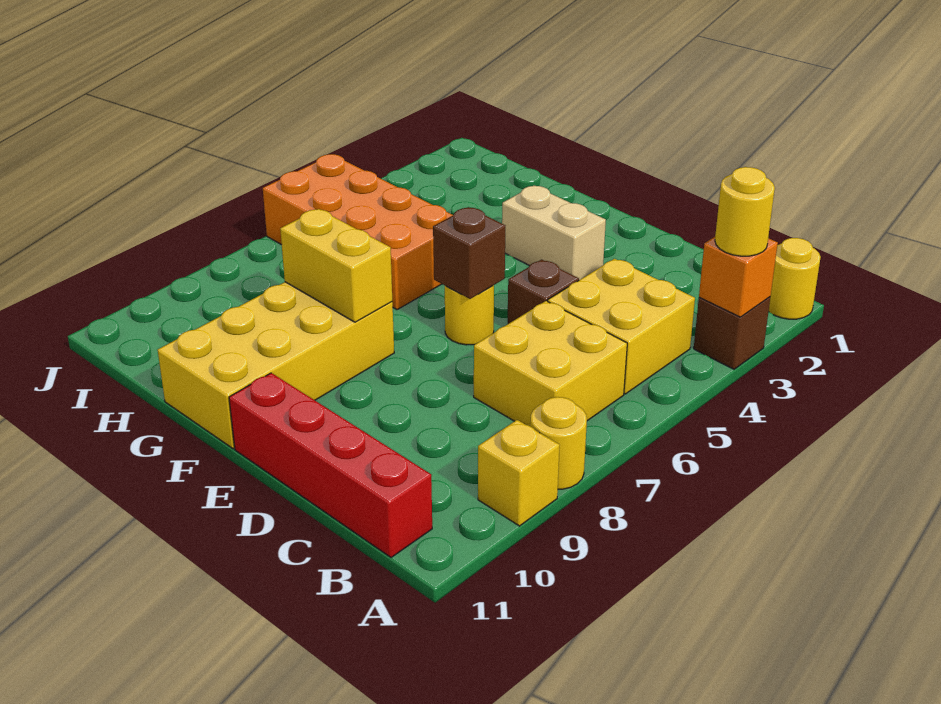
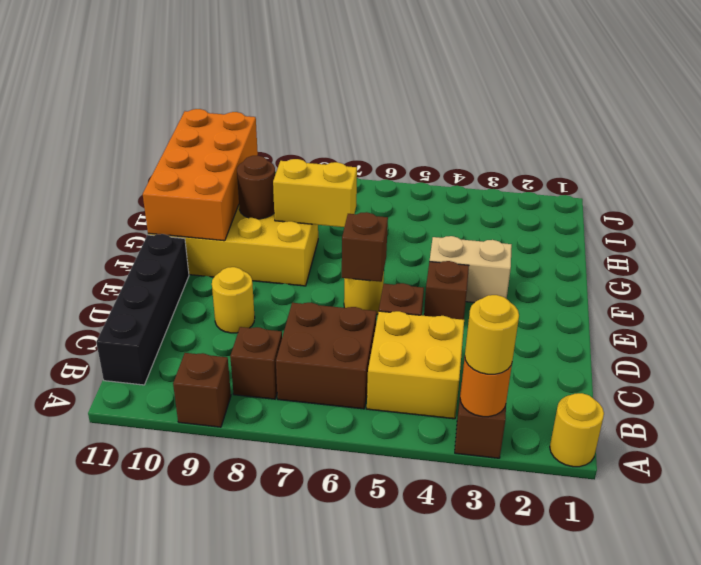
orange 1x1 brick [699,237,778,317] -> orange 1x1 round brick [460,358,512,417]
yellow 1x1 round brick [530,397,587,489] -> yellow 1x1 round brick moved to [212,267,255,333]
yellow 1x1 brick [478,420,560,526] -> brown 1x1 brick [173,353,231,427]
yellow 2x2 brick [474,301,627,426] -> brown 2x2 brick [276,303,376,409]
none -> brown 1x1 brick [230,327,282,399]
red 1x4 brick [229,373,432,557] -> black 1x4 brick [96,234,189,385]
tan 1x2 brick [502,186,606,280] -> tan 1x2 brick turned to [429,236,512,303]
none -> brown 1x1 brick [424,261,469,320]
yellow 1x2 brick [280,209,392,322] -> yellow 1x2 brick turned to [273,159,357,227]
orange 2x4 brick [263,154,453,310] -> orange 2x4 brick moved to [143,109,258,241]
none -> brown 1x1 round brick [237,156,275,219]

